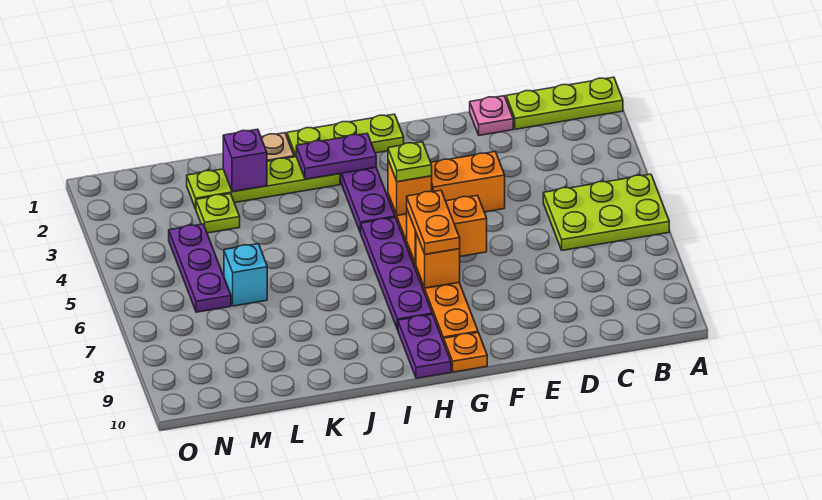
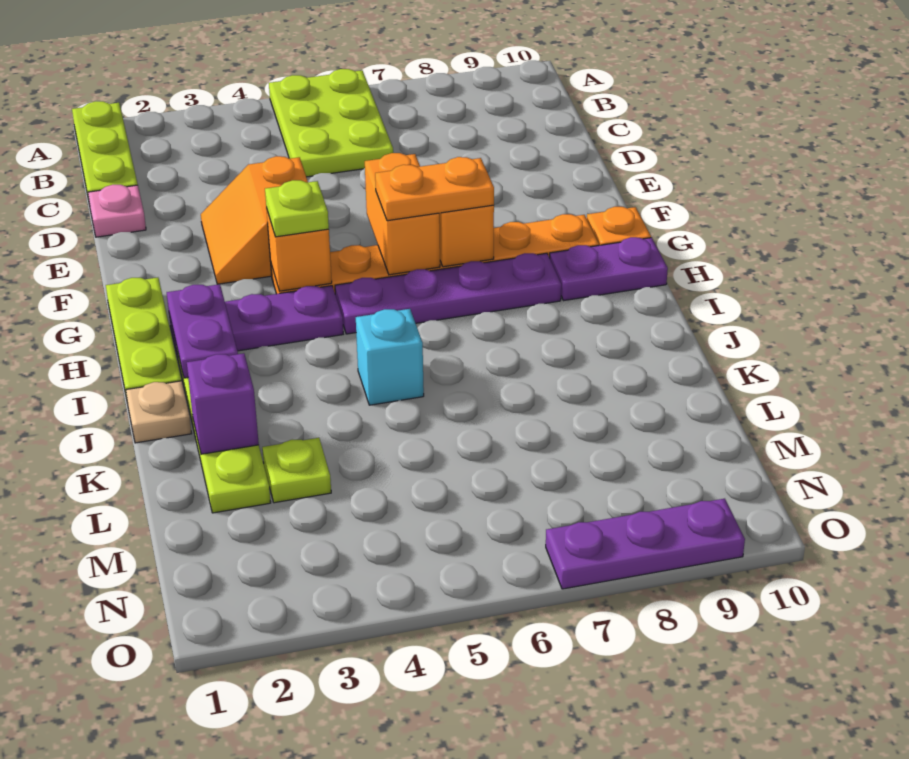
cyan 1x1 brick [224,244,267,306] -> cyan 1x1 brick moved to [356,309,424,405]
purple 1x3 plate [169,224,231,312] -> purple 1x3 plate moved to [546,499,745,589]

